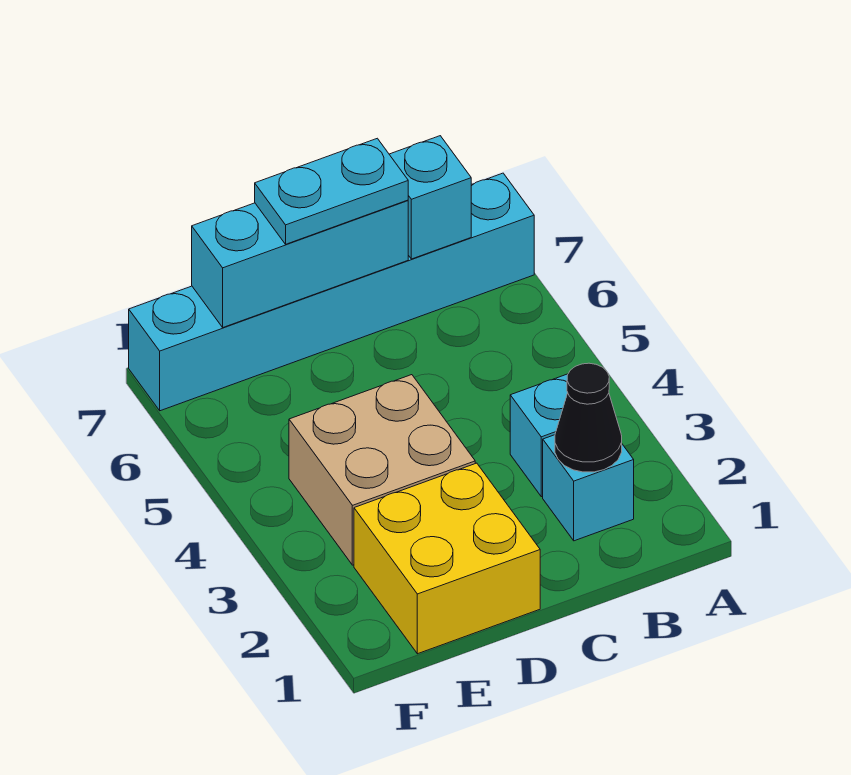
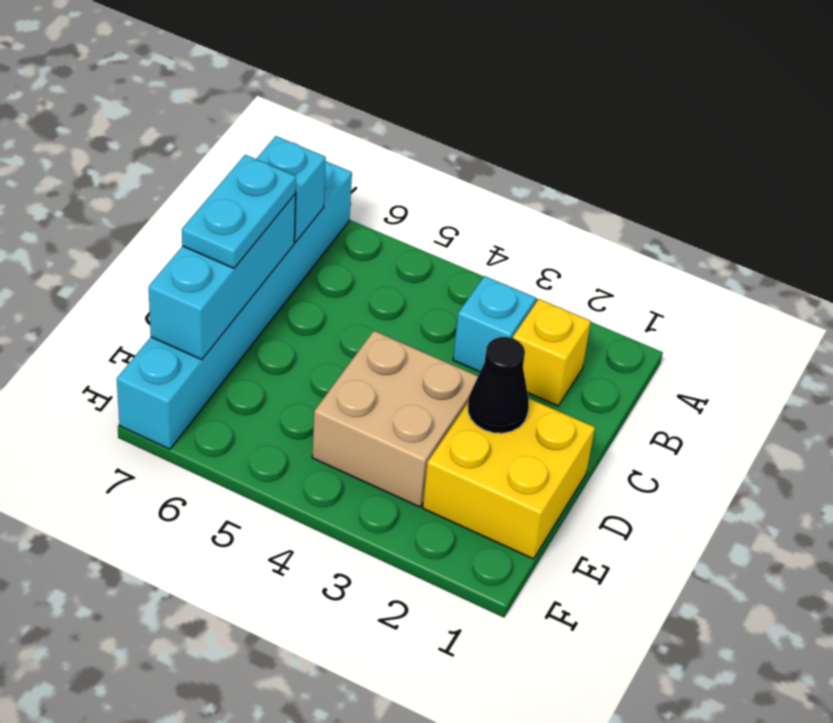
cyan 1x1 brick [543,435,634,541] -> yellow 1x1 brick [513,299,591,406]
black 1x1 cone [555,363,622,472] -> black 1x1 cone moved to [468,337,529,433]

